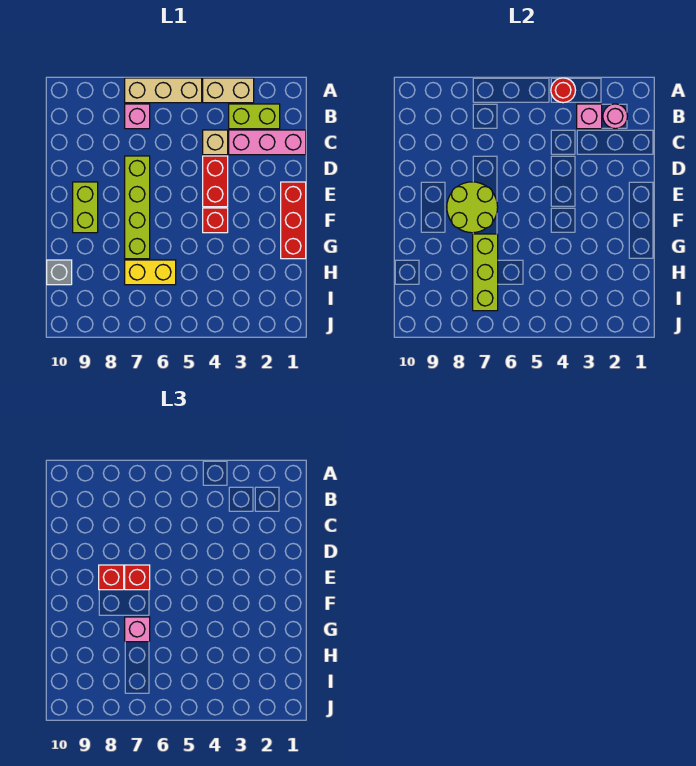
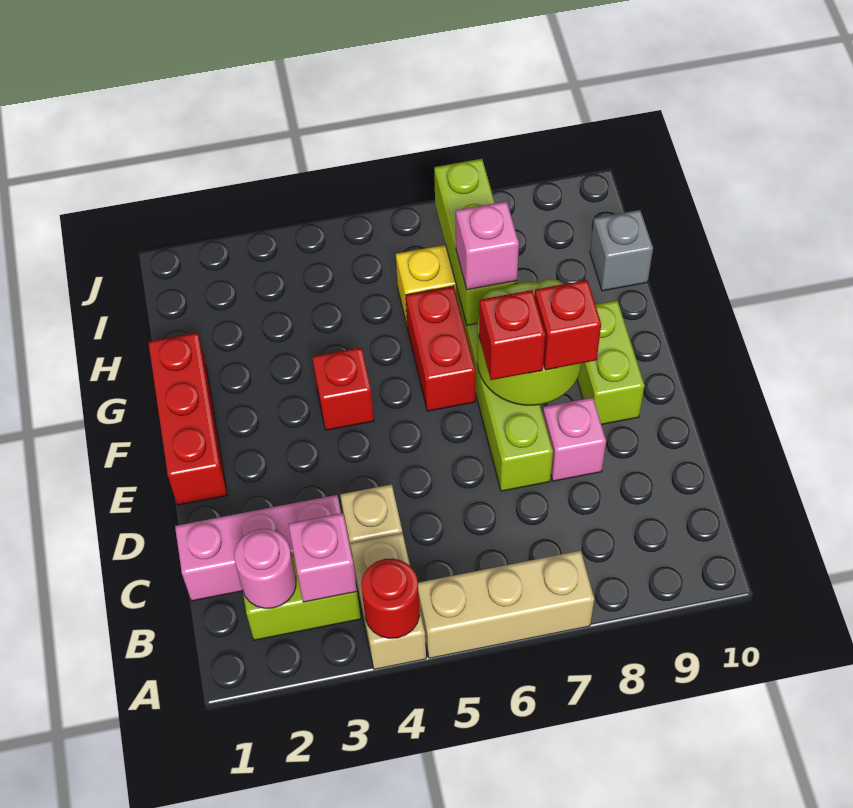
tan 1x2 brick [203,78,254,103] -> tan 1x2 brick turned to [350,533,426,669]
pink 1x1 brick [125,104,150,129] -> pink 1x1 brick moved to [543,397,606,481]
red 1x2 brick [203,156,228,207] -> red 1x2 brick moved to [406,286,476,411]

